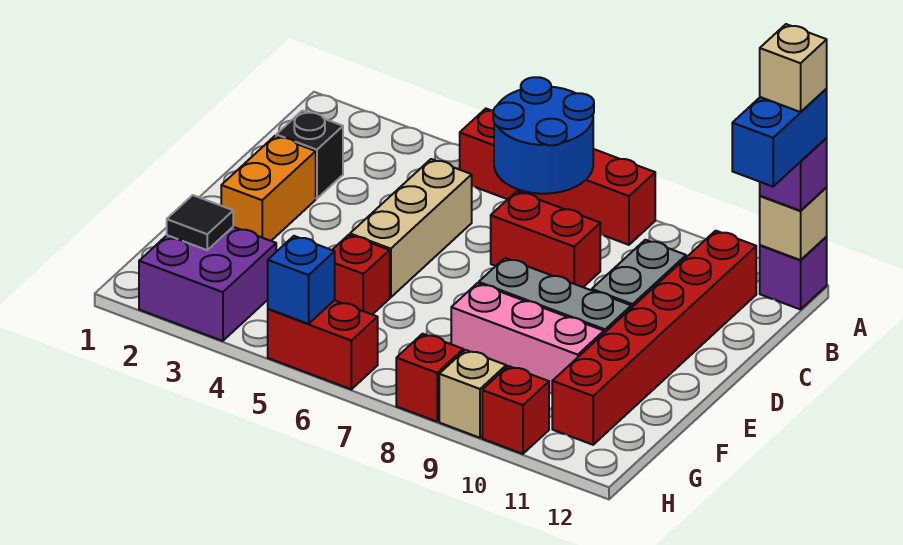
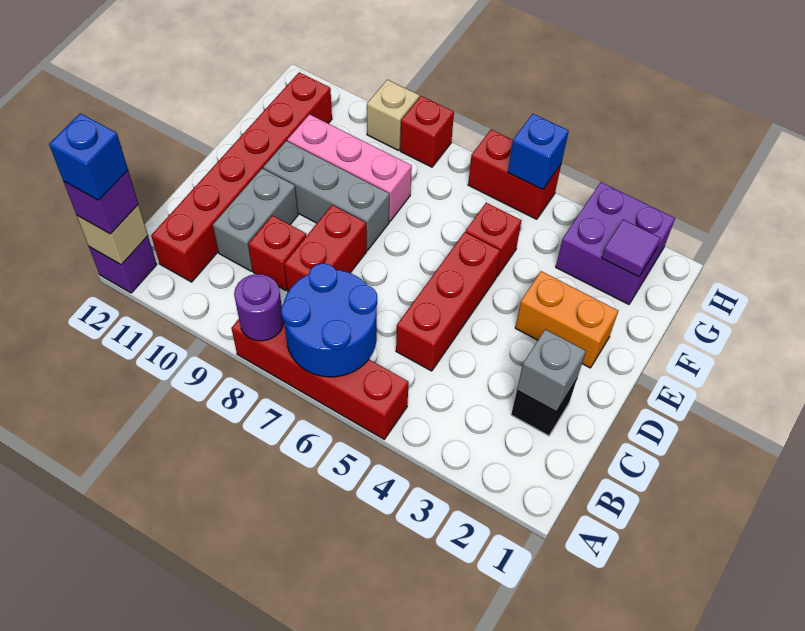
none -> purple 1x1 round brick [234,274,284,341]
blue 1x2 brick [732,89,827,187] -> blue 1x1 brick [49,113,128,200]
tan 1x1 brick [760,24,827,112] -> none
none -> grey 1x1 brick [517,329,586,412]
tan 1x3 brick [350,159,472,298] -> red 1x3 brick [396,232,500,371]
red 1x2 brick [491,191,600,287] -> red 1x2 brick turned to [284,205,367,291]
orange 1x2 brick [221,136,316,241] -> orange 1x2 brick turned to [515,271,618,368]
black 1x1 tile [167,195,233,250] -> purple 1x1 tile [602,220,661,277]
red 1x1 brick [482,366,549,454] -> red 1x1 brick moved to [248,215,306,290]

